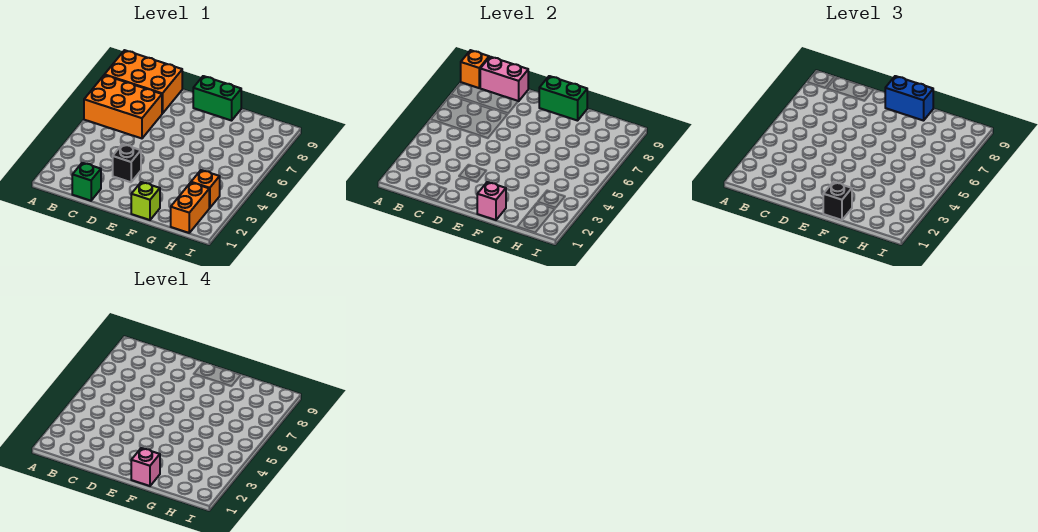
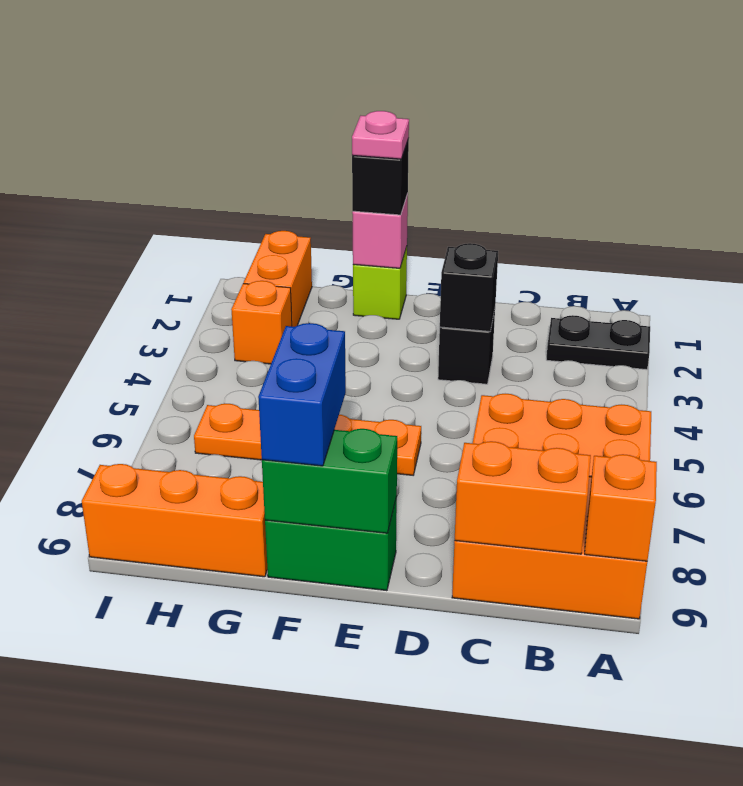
none -> black 1x2 plate [546,315,650,370]
pink 1x2 brick [480,57,528,101] -> orange 1x2 brick [455,441,591,554]
green 1x1 brick [72,163,101,201] -> none
none -> black 1x1 brick [440,243,498,332]
none -> orange 1x4 plate [194,404,421,475]
blue 1x2 brick [885,76,933,121] -> blue 1x2 brick turned to [258,323,346,466]
pink 1x1 brick [131,448,160,486] -> pink 1x1 plate [352,111,409,159]
none -> orange 1x3 brick [82,464,267,577]

